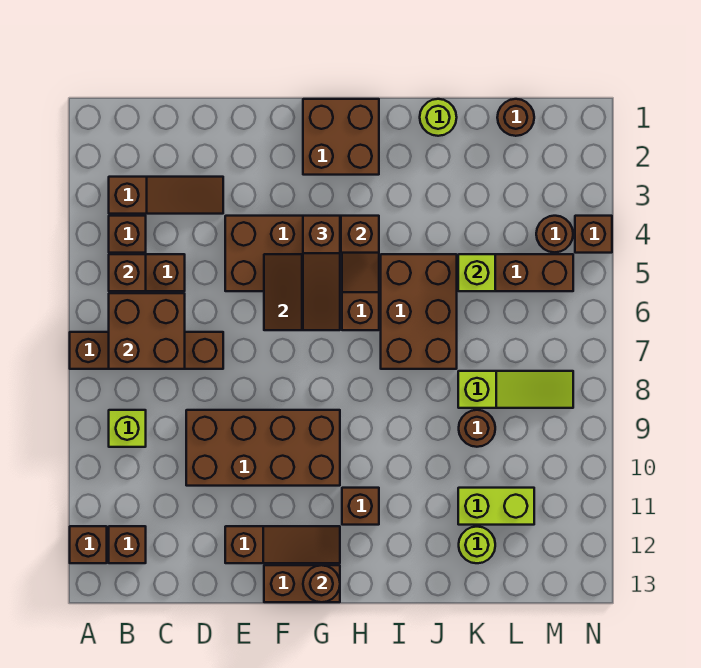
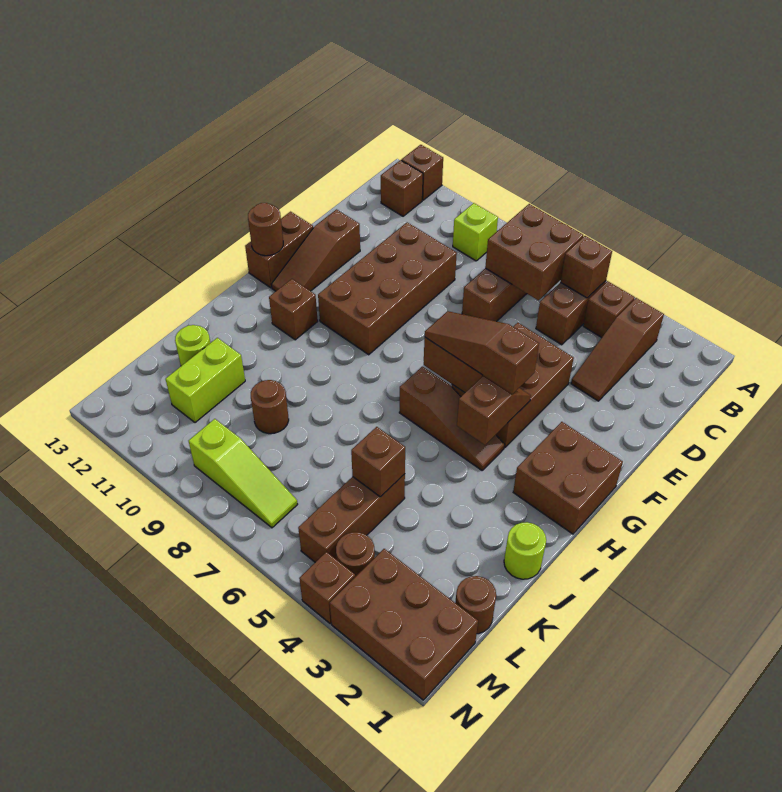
brown 2x3 brick [381,254,457,369] -> brown 2x3 brick moved to [330,549,478,700]
lime 1x1 brick [458,254,495,291] -> brown 1x1 brick [351,427,405,497]
lime 1x3 slope [458,371,573,408] -> lime 1x3 slope turned to [189,419,298,528]

